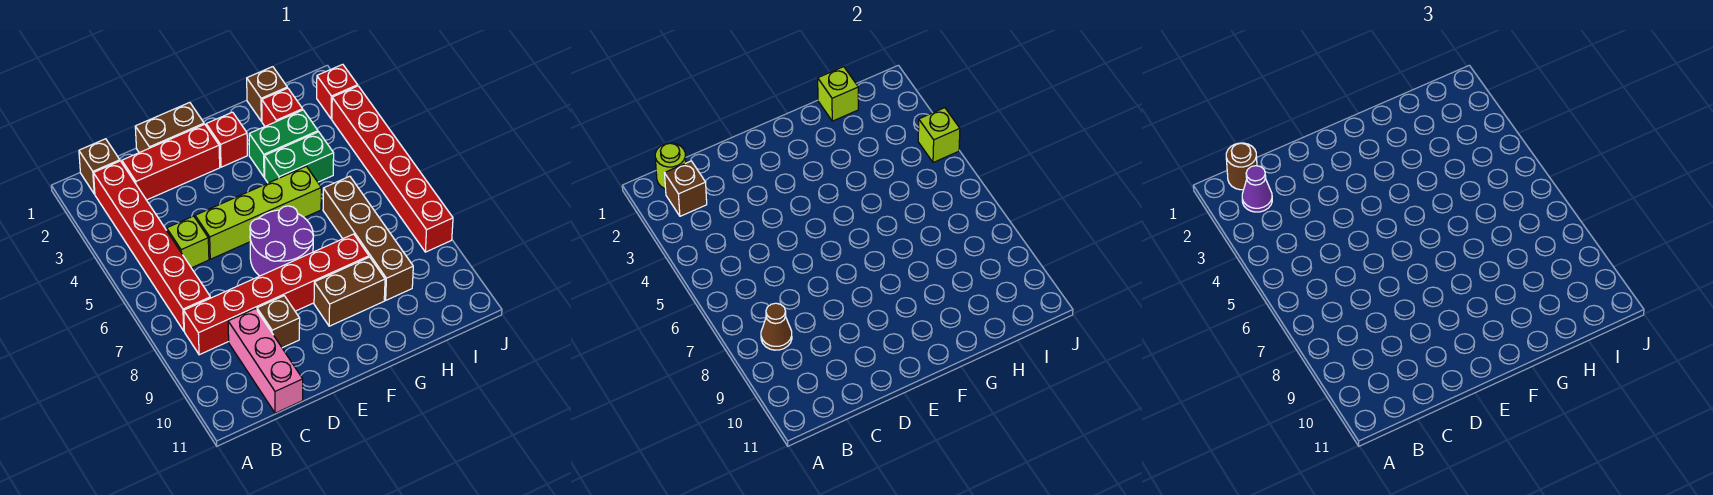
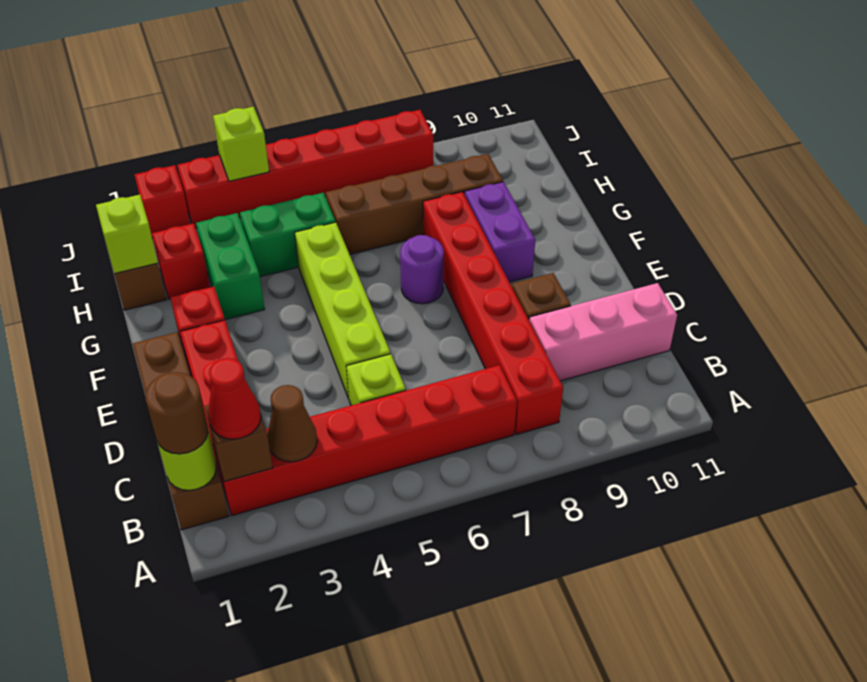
purple 1x1 cone [1242,166,1272,212] -> red 1x1 cone [208,358,261,439]
brown 1x1 cone [761,303,792,350] -> brown 1x1 cone moved to [267,385,317,462]
purple 2x2 round brick [250,206,313,276] -> purple 1x1 round brick [400,235,444,304]
brown 1x2 brick [314,257,385,326] -> purple 1x2 brick [465,182,535,282]
green 1x2 brick [264,132,334,183] -> green 1x2 brick turned to [240,193,335,277]

